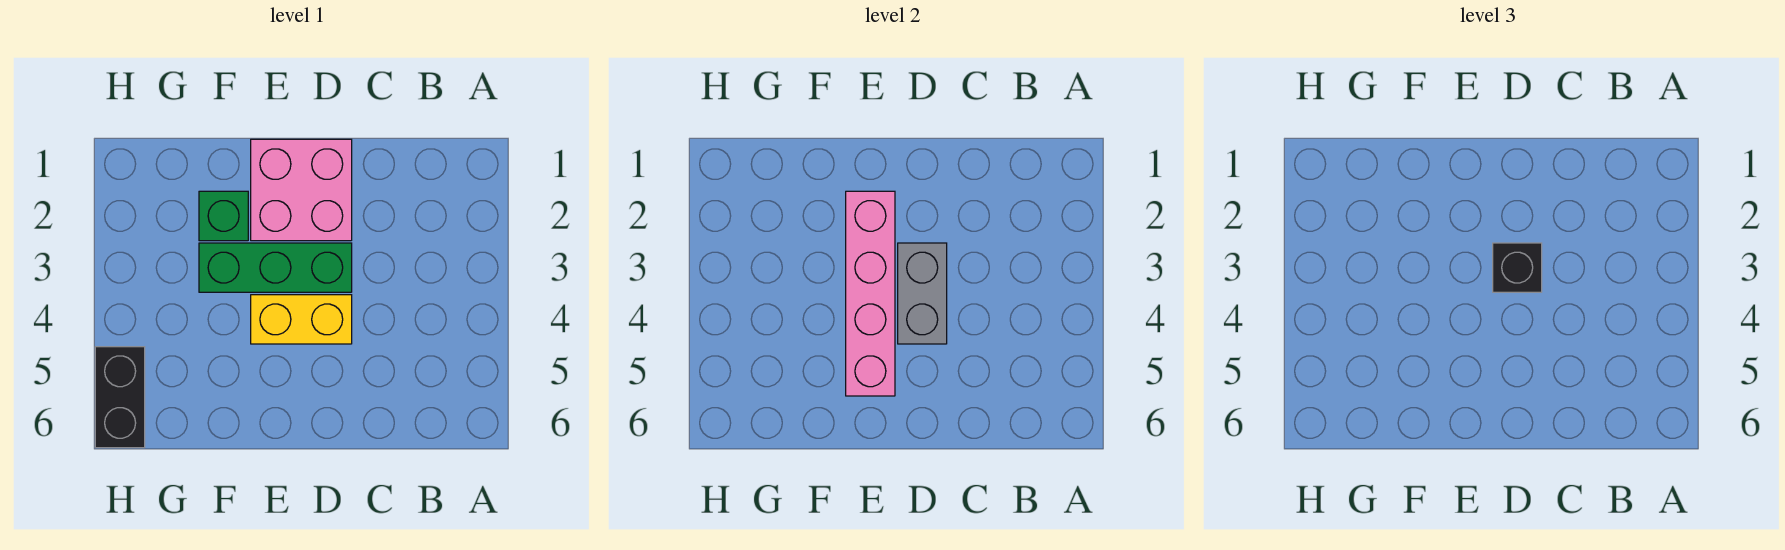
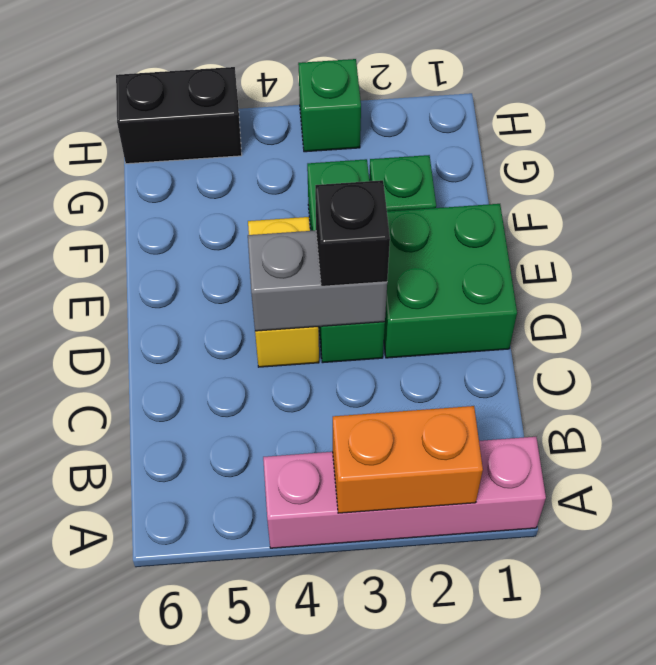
none -> orange 1x2 brick [333,406,483,513]
pink 2x2 brick [251,139,352,241] -> green 2x2 brick [384,204,517,358]
pink 1x4 brick [846,191,895,396] -> pink 1x4 brick moved to [263,437,546,548]
none -> green 1x1 brick [298,59,361,152]

